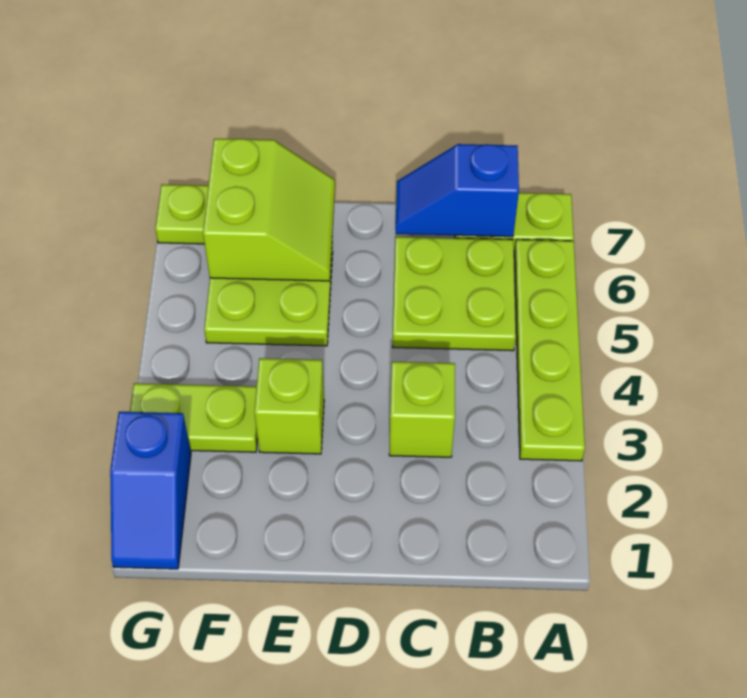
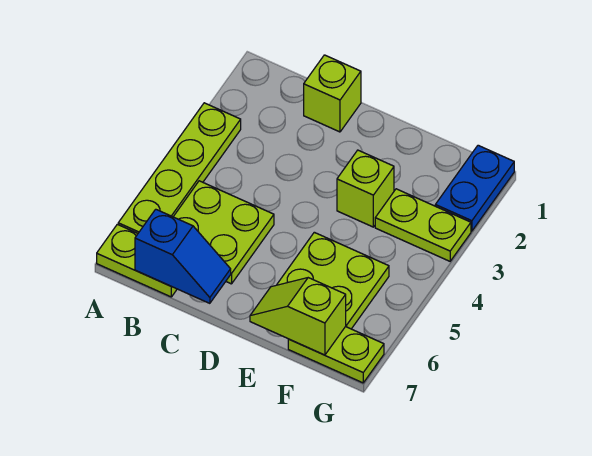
lime 1x1 brick [389,362,455,457] -> lime 1x1 brick moved to [304,55,361,132]
lime 2x2 slope [203,139,335,281] -> lime 1x2 slope [250,278,346,355]
blue 1x2 slope [110,412,191,569] -> blue 1x2 plate [435,145,514,231]

